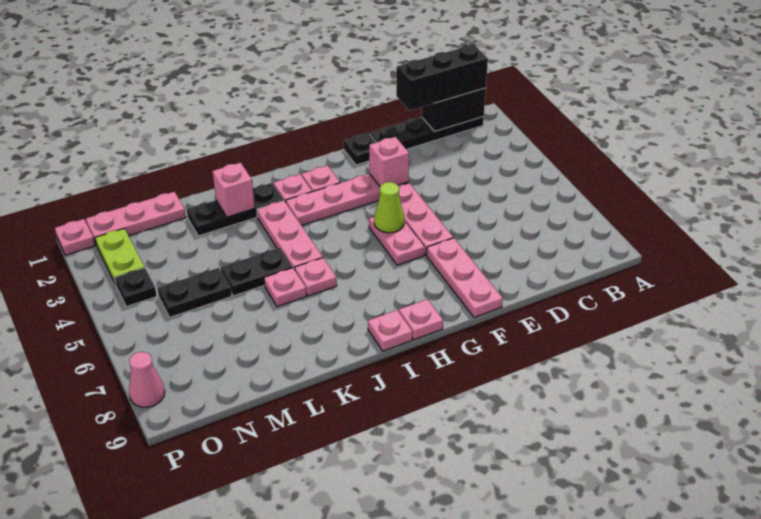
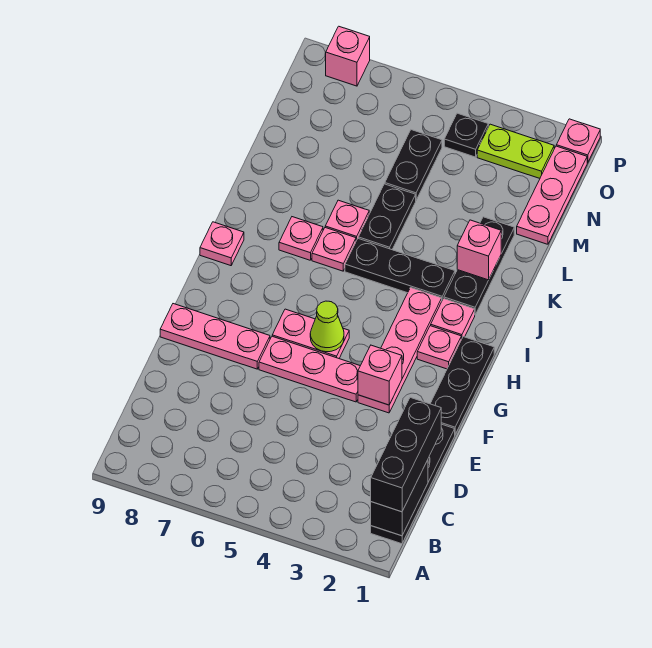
black 1x1 plate [344,133,376,165] -> black 1x3 plate [430,337,494,434]
pink 1x1 plate [399,299,443,340] -> pink 1x1 plate moved to [279,217,323,260]
pink 1x3 plate [257,201,323,270] -> black 1x3 plate [345,239,455,300]
pink 1x1 cone [129,352,165,407] -> pink 1x1 brick [326,26,370,86]

